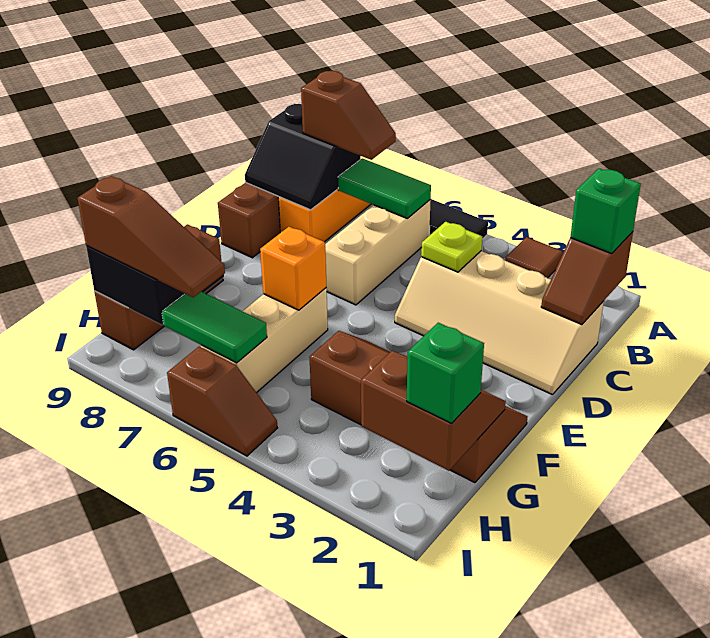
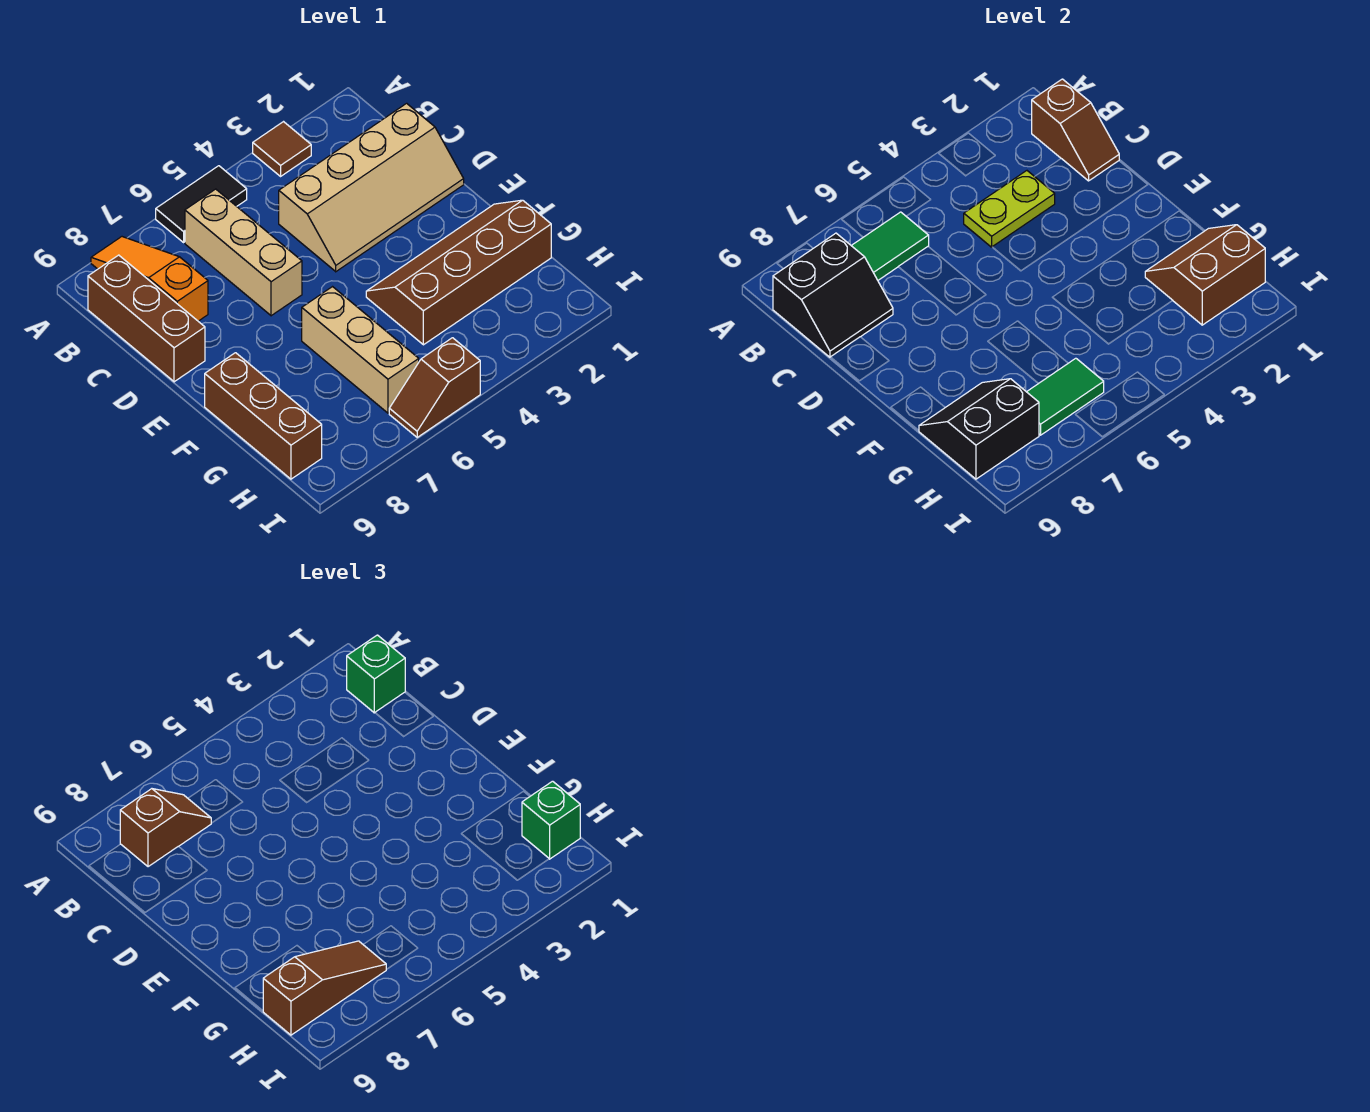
lime 1x1 plate [421,222,482,272] -> lime 1x2 plate [964,171,1055,247]
orange 1x1 brick [260,227,326,310] -> none
brown 1x2 slope [167,347,277,456] -> brown 1x2 slope turned to [389,338,480,437]

